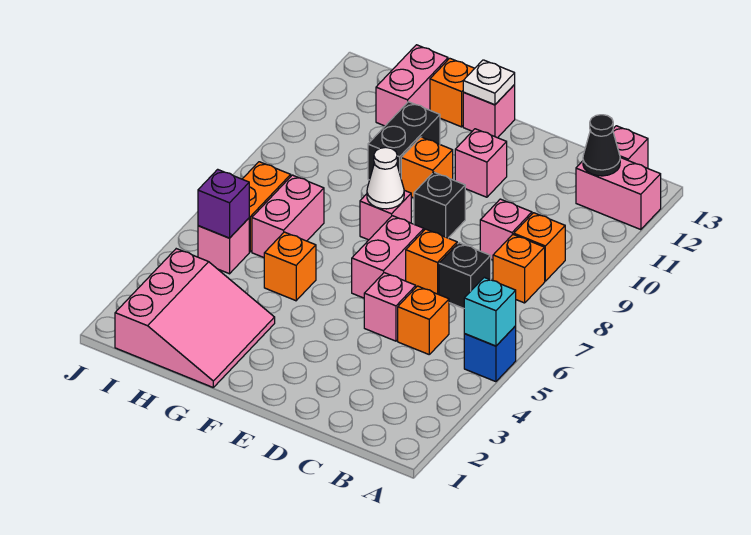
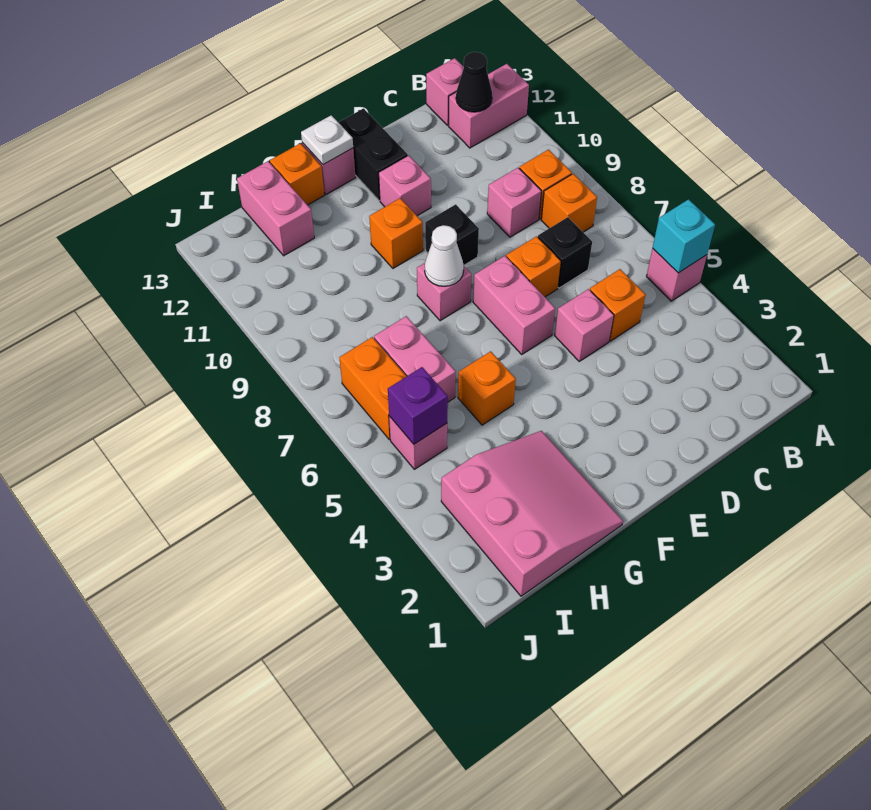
blue 1x1 brick [464,326,516,382] -> pink 1x1 brick [646,249,707,301]
black 1x2 brick [368,102,440,180] -> black 1x2 brick moved to [338,108,408,201]

